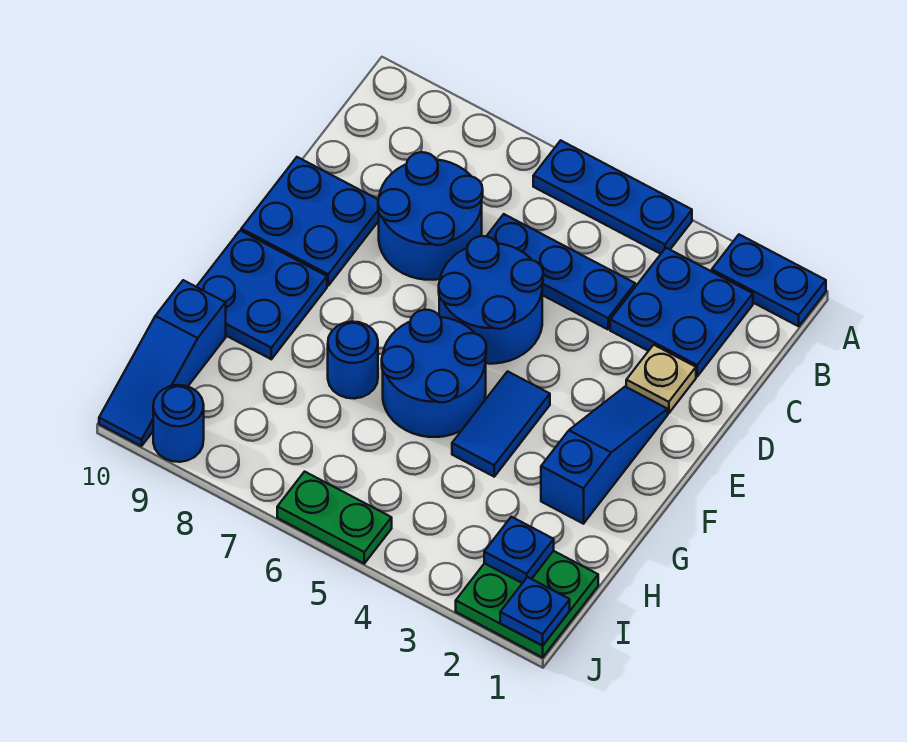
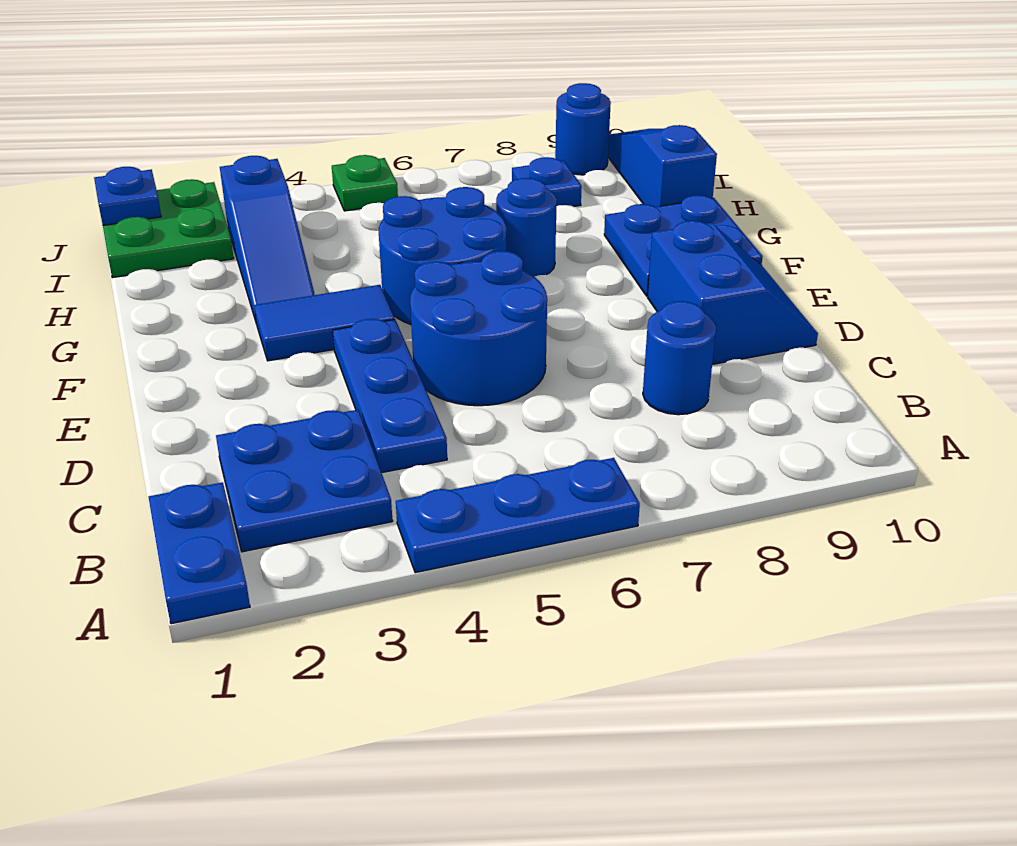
blue 1x2 plate [712,235,826,326] -> blue 1x2 plate turned to [149,482,250,624]
blue 1x3 plate [487,214,635,329] -> blue 1x3 plate turned to [333,319,447,473]
blue 2x2 round brick [378,152,483,280] -> blue 1x1 round brick [643,301,716,415]
tan 1x1 plate [626,345,696,413] -> none
blue 2x2 plate [241,157,379,286] -> blue 2x2 slope [647,221,818,364]
blue 1x3 slope [541,387,668,524] -> blue 1x3 slope moved to [220,156,315,324]
blue 1x2 tile [452,371,550,477] -> blue 1x2 tile turned to [254,285,395,361]
blue 1x1 plate [484,517,554,583] -> blue 1x1 plate moved to [512,157,582,207]
green 1x2 plate [277,472,392,563] -> green 1x1 plate [332,155,398,211]

